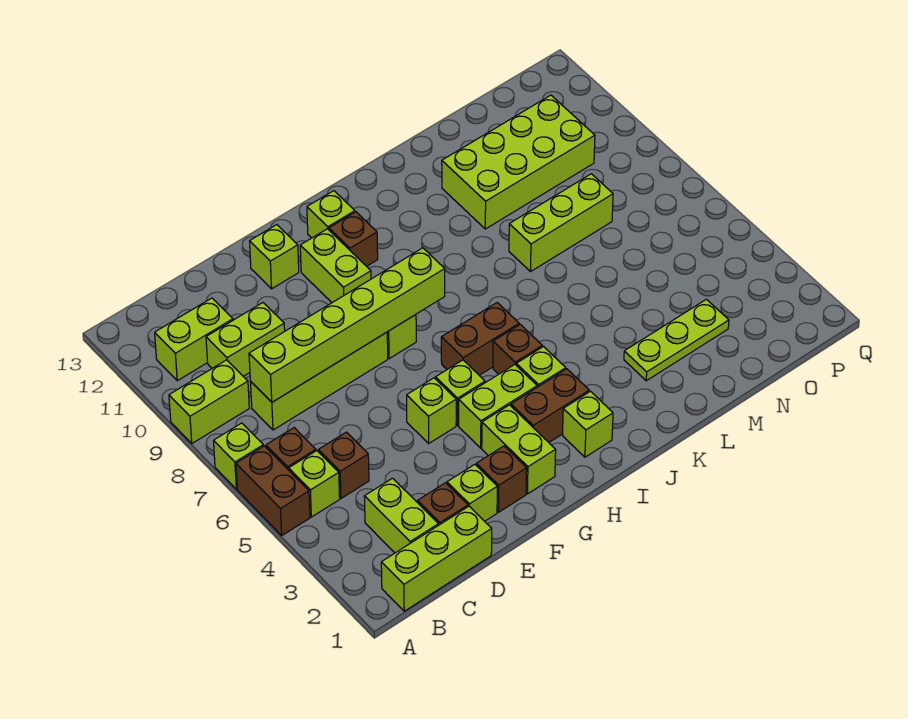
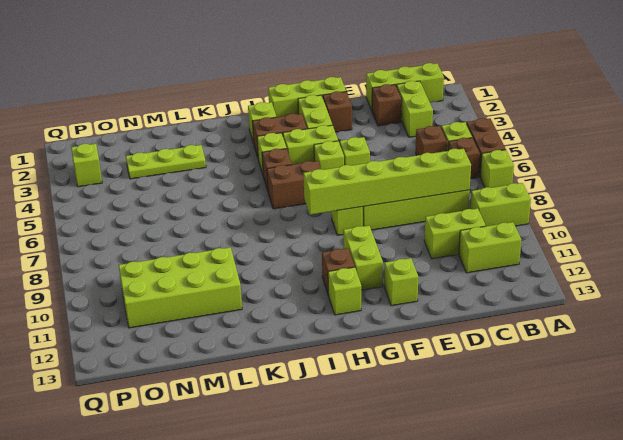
lime 1x1 brick [447,464,497,521] -> lime 1x1 brick moved to [71,144,102,187]
lime 1x3 brick [509,174,613,271] -> lime 1x3 brick moved to [268,77,346,117]

